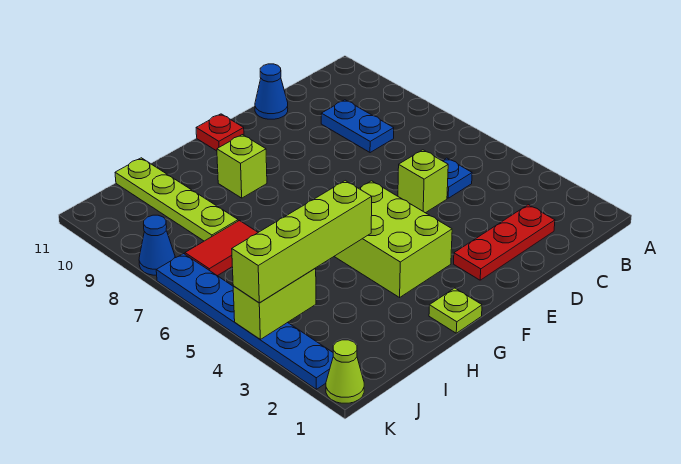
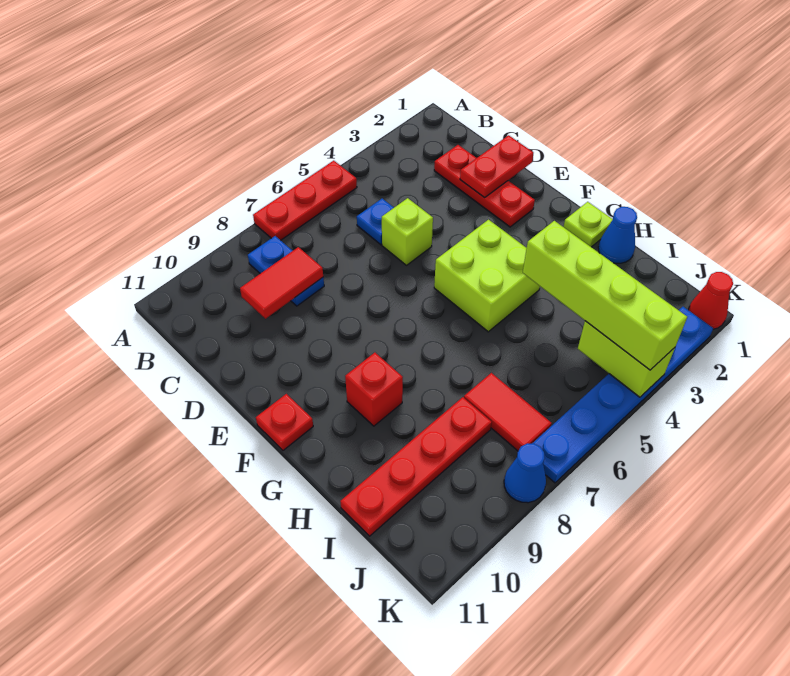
none -> red 1x3 plate [253,161,357,240]
blue 1x2 plate [321,100,394,153] -> blue 1x2 plate turned to [248,236,324,306]
none -> red 1x2 tile [240,247,323,319]
none -> red 1x2 plate [460,135,533,198]
blue 1x1 cone [255,64,288,119] -> blue 1x1 cone moved to [598,207,637,263]
lime 2x3 brick [334,181,452,297] -> lime 2x2 brick [434,220,540,332]
lime 1x1 brick [217,135,267,198] -> red 1x1 brick [345,353,403,426]
lime 1x4 plate [115,158,238,241] -> red 1x4 plate [340,397,492,536]
lime 1x1 cone [326,340,364,403] -> red 1x1 cone [689,272,733,329]

